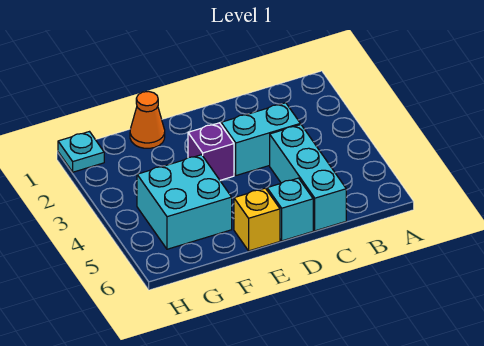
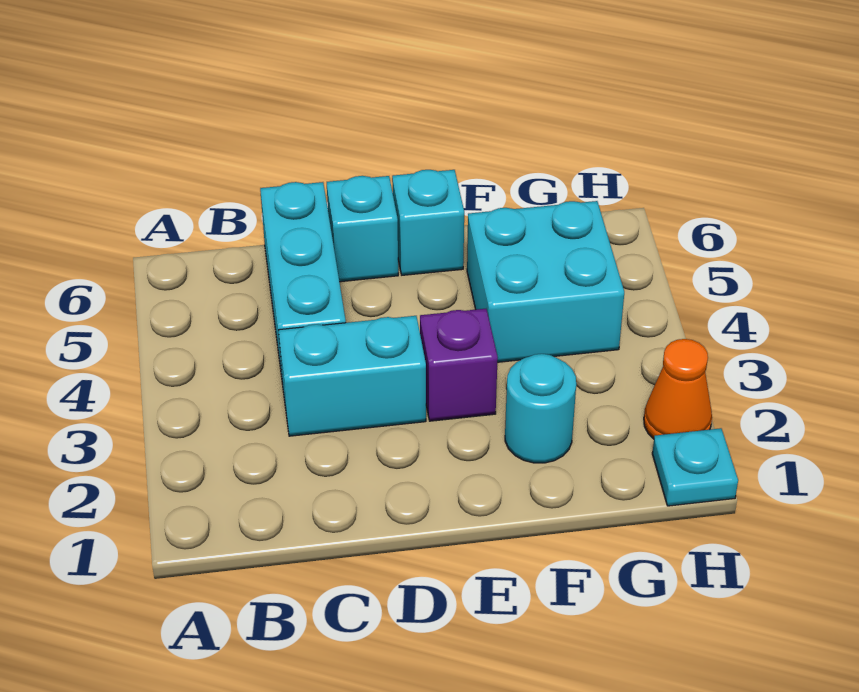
yellow 1x1 brick [234,188,280,251] -> cyan 1x1 brick [392,170,464,275]
orange 1x1 cone [130,91,165,148] -> orange 1x1 cone moved to [644,339,712,439]
none -> cyan 1x1 round brick [505,354,576,463]

